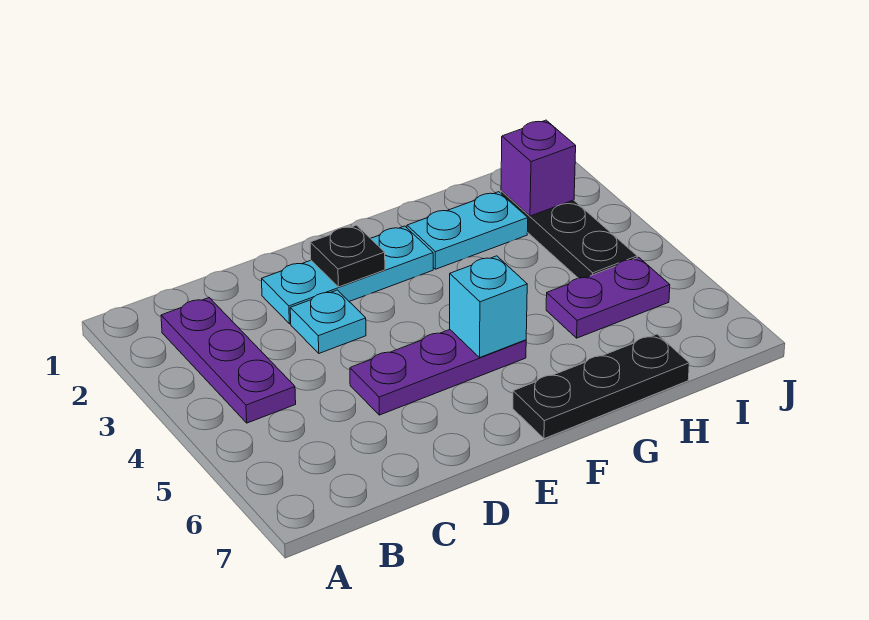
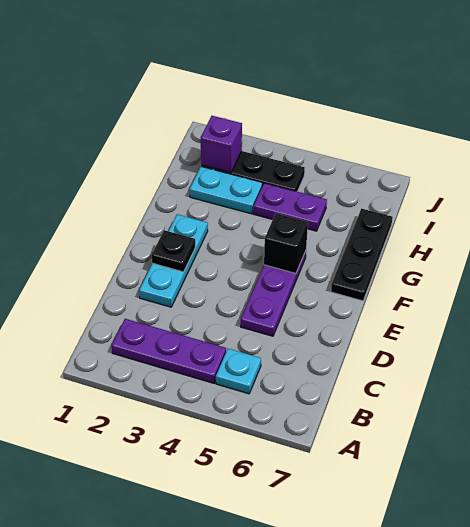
cyan 1x1 plate [290,290,366,353] -> cyan 1x1 plate moved to [216,349,261,394]
cyan 1x1 brick [450,256,527,358] -> black 1x1 brick [264,214,308,274]
cyan 1x2 plate [407,192,528,269] -> cyan 1x2 plate turned to [190,166,262,214]
purple 1x2 plate [546,257,670,338] -> purple 1x2 plate turned to [253,183,327,231]

